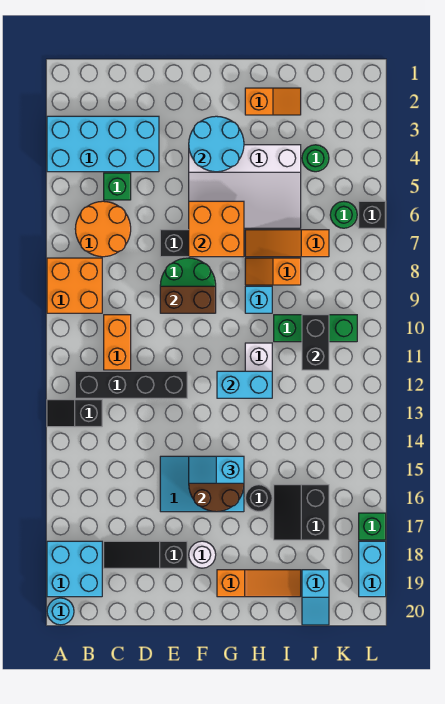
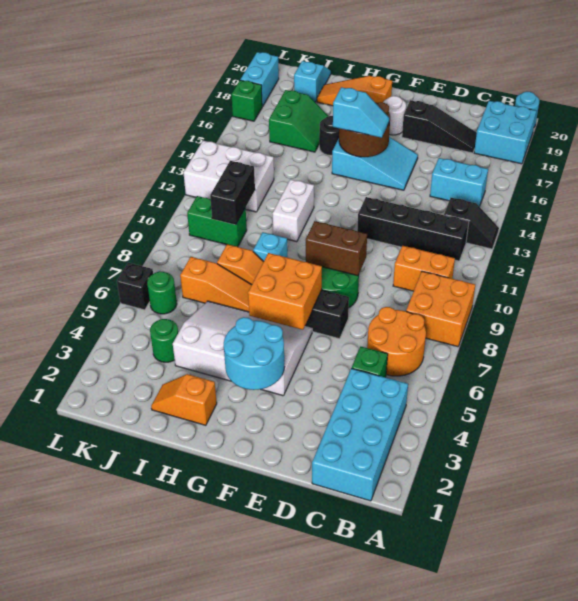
cyan 2x4 brick [47,116,159,172] -> cyan 2x4 brick turned to [312,368,408,501]
orange 1x2 brick [104,315,131,370] -> orange 1x2 brick turned to [393,246,455,291]
cyan 1x2 brick [217,371,272,398] -> cyan 1x2 brick moved to [430,158,488,207]
green 1x3 brick [274,315,357,342] -> green 1x2 brick [187,196,247,247]
black 2x2 slope [274,485,329,540] -> green 2x2 slope [269,90,328,152]
none -> white 2x3 brick [183,141,274,212]

